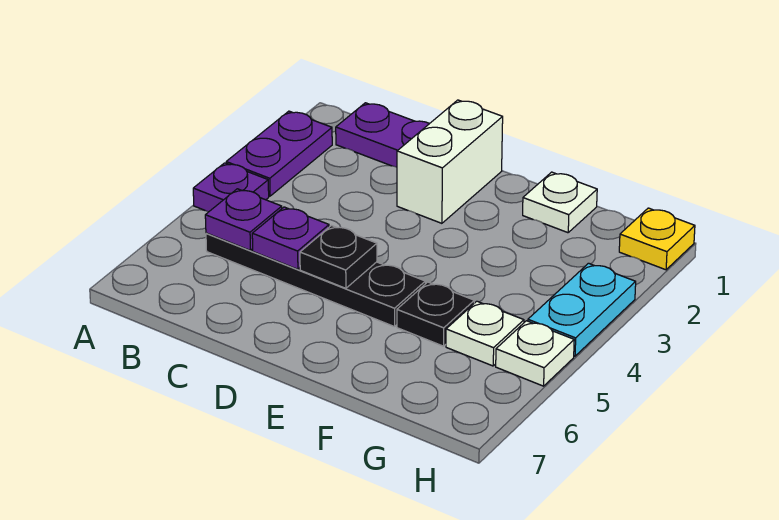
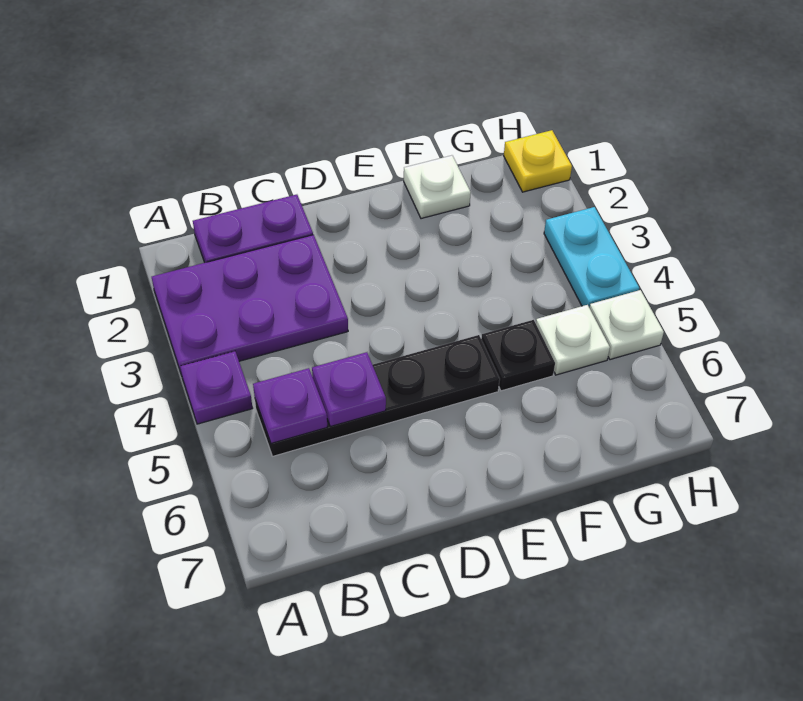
purple 1x2 plate [226,111,332,196] -> purple 2x3 plate [152,235,348,374]
white 1x2 brick [397,100,503,223] -> none
black 1x1 plate [300,226,377,288] -> none

